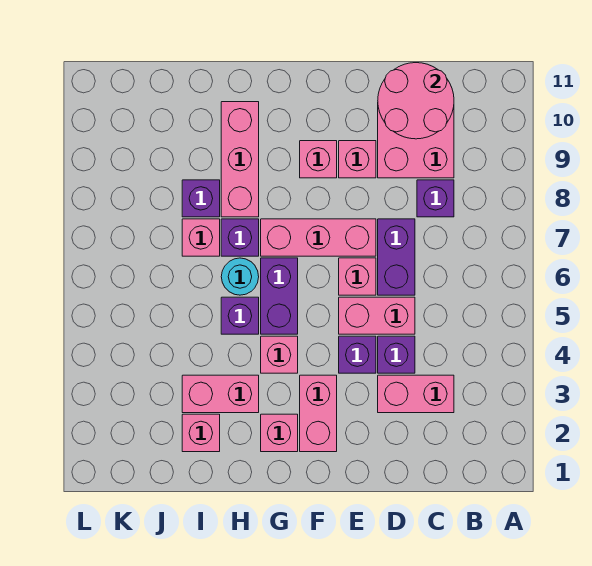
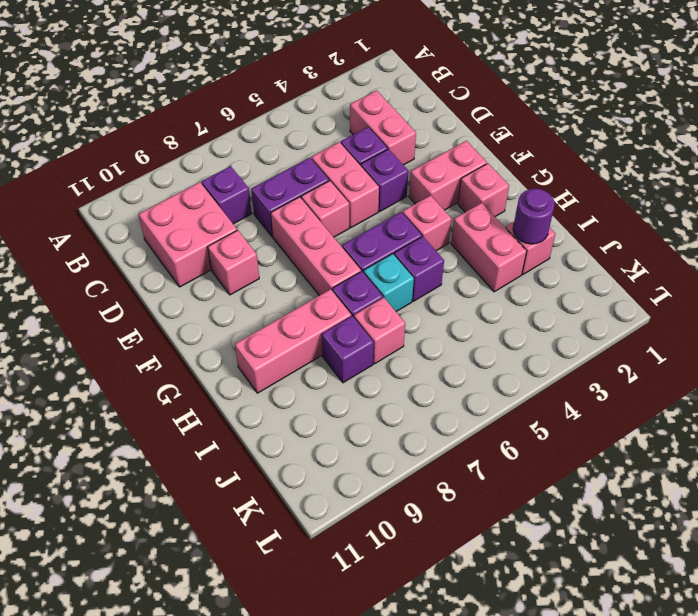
pink 2x2 round brick [378,63,454,139] -> none
pink 1x1 brick [300,141,337,178] -> none
cyan 1x1 round brick [221,258,259,295] -> cyan 1x1 brick [364,254,414,311]
none -> purple 1x1 round brick [513,189,555,244]

